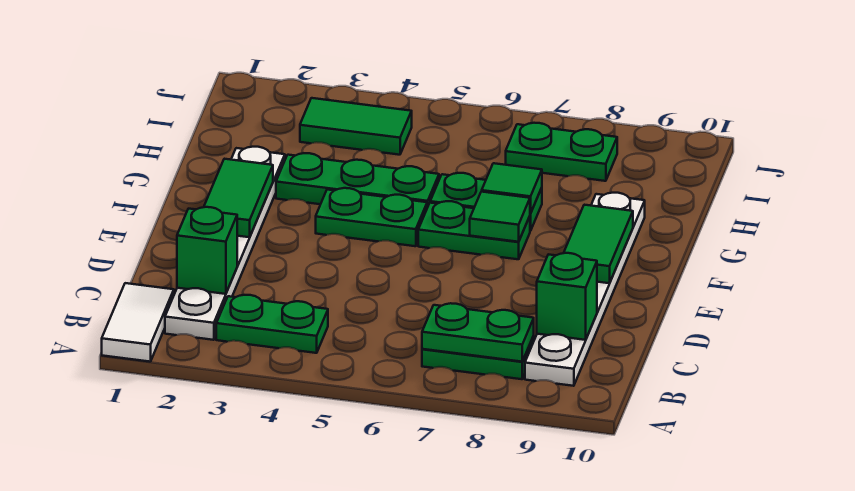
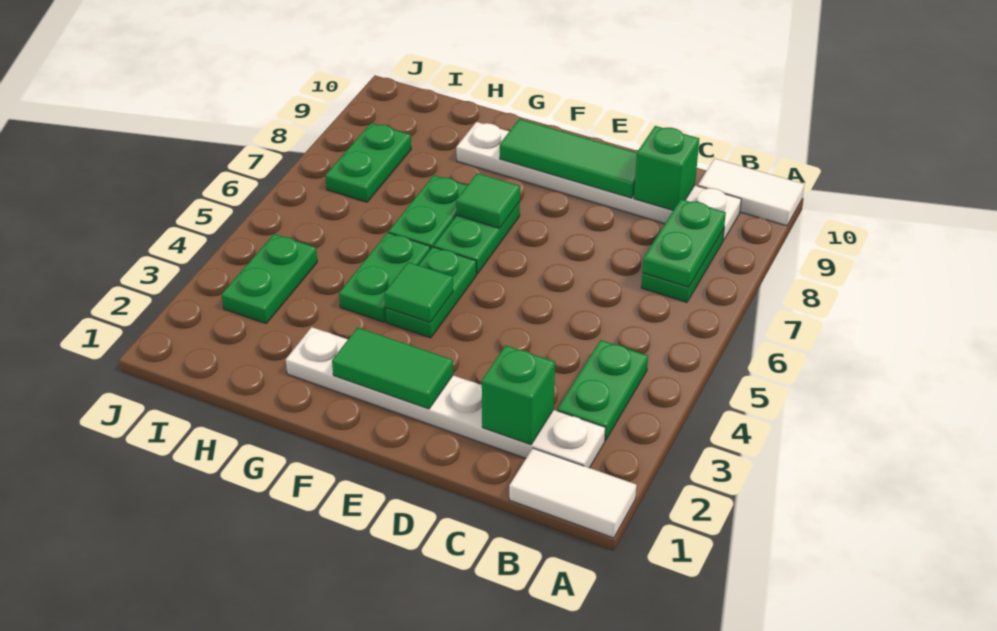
none -> white 1x2 tile [698,159,804,226]
green 1x2 tile [564,205,633,283] -> green 1x3 tile [500,119,637,198]
green 1x3 plate [276,153,439,207] -> green 1x2 plate [339,233,430,322]
green 1x1 tile [482,163,542,213] -> green 1x1 tile moved to [385,262,453,322]
green 1x2 tile [300,98,412,155] -> green 1x2 plate [221,234,317,323]

